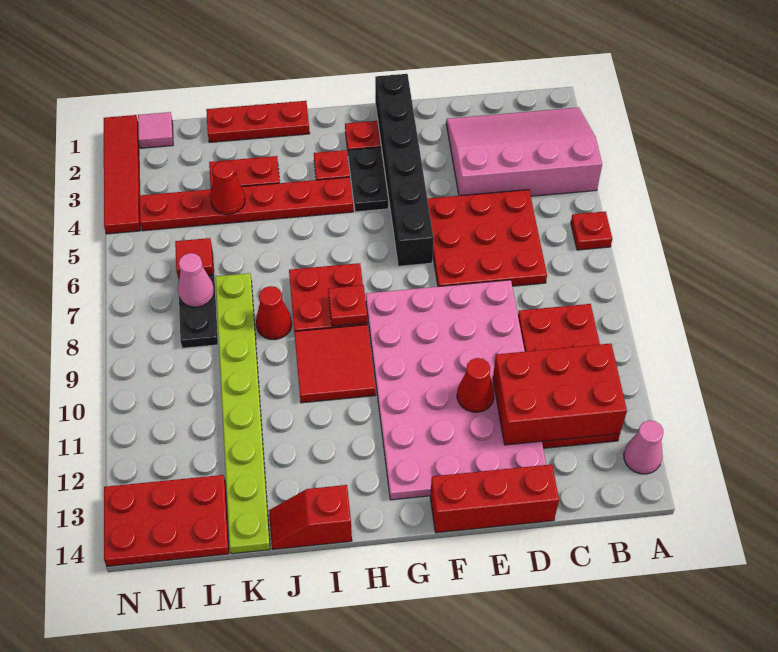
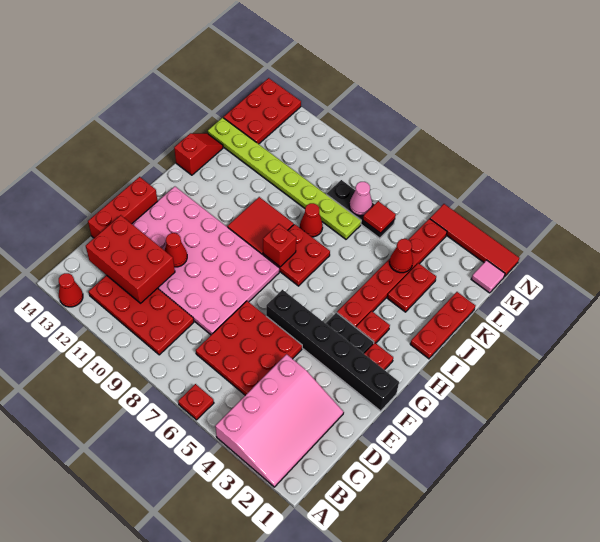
pink 1x1 cone [624,420,663,474] -> red 1x1 cone [59,273,83,307]
red 2x3 brick [493,344,627,445] -> red 2x3 brick turned to [86,215,175,303]
red 1x1 plate [328,285,368,326] -> red 1x1 brick [263,224,296,267]

